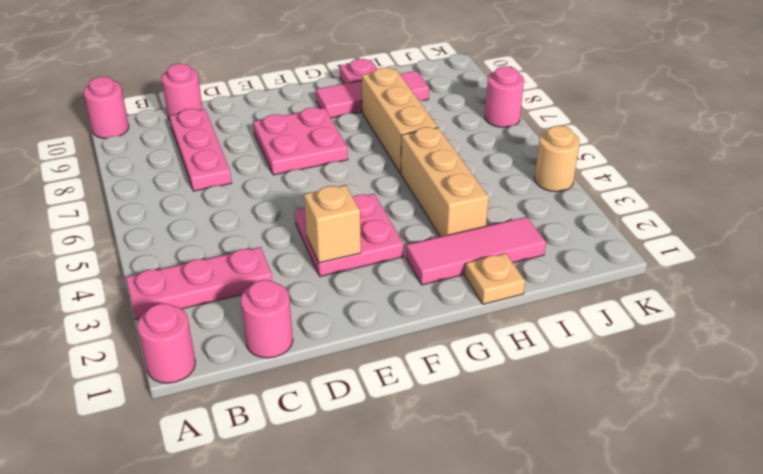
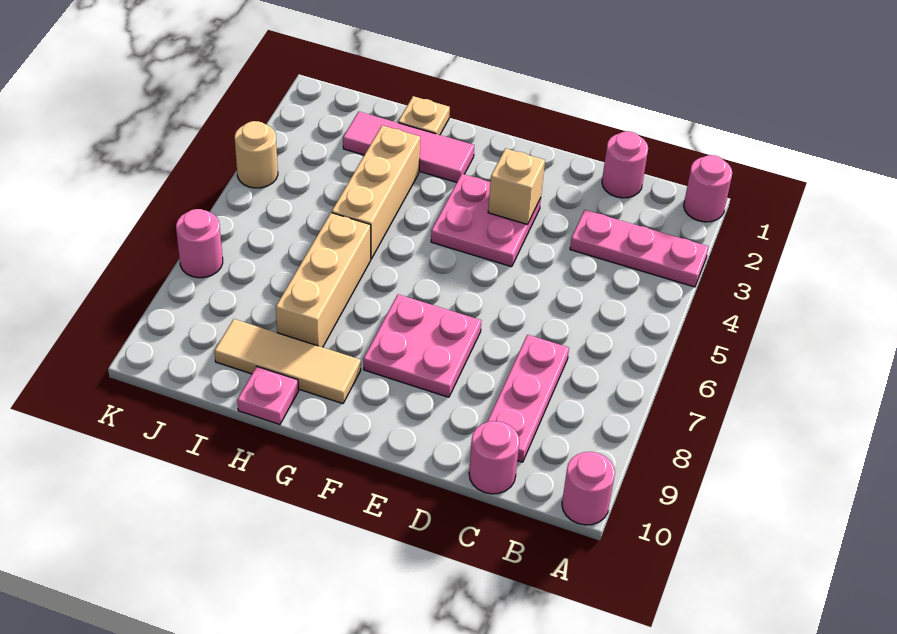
pink 1x3 tile [316,71,429,118] -> tan 1x3 tile [214,319,361,404]

